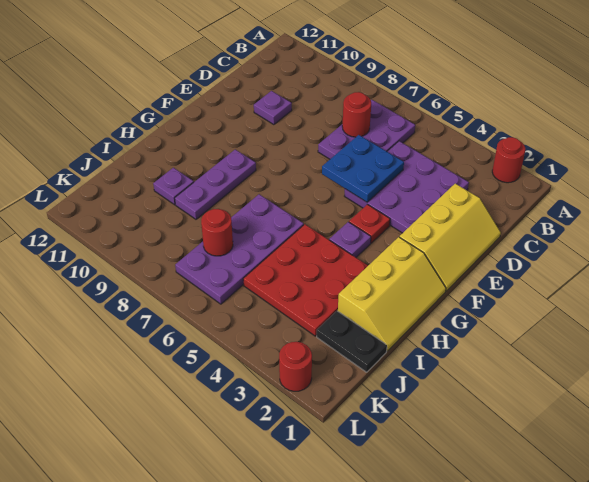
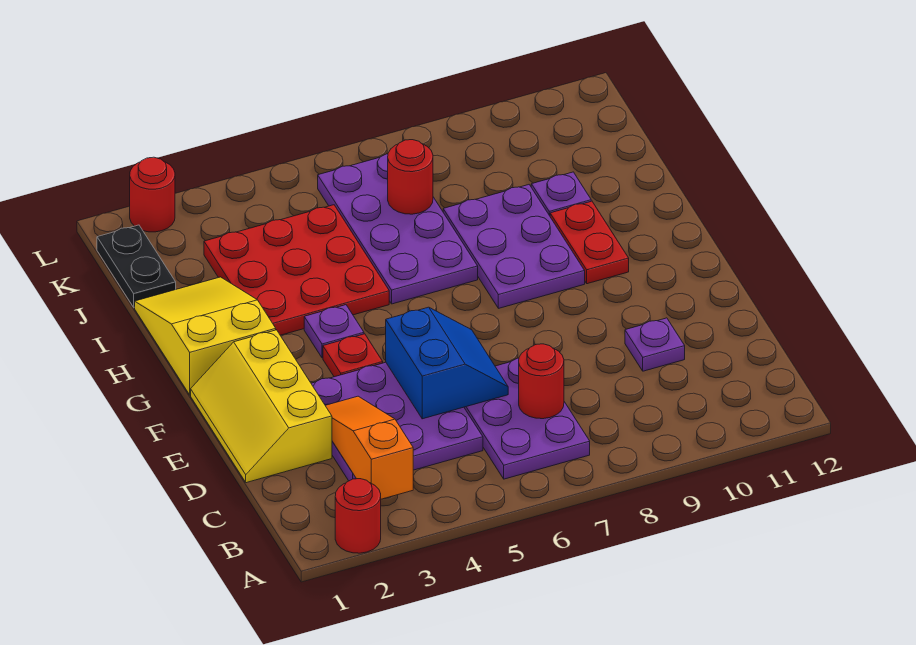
none -> orange 1x3 slope [325,396,413,499]
blue 2x2 plate [322,135,404,202] -> blue 2x2 slope [386,307,508,419]
yellow 2x3 slope [338,237,446,351] -> yellow 2x3 slope turned to [135,277,276,395]
purple 1x3 plate [175,149,256,219] -> purple 2x3 plate [443,185,585,308]
none -> red 1x2 plate [550,201,629,284]
black 1x2 plate [317,311,387,372] -> black 1x2 plate turned to [97,225,176,307]

